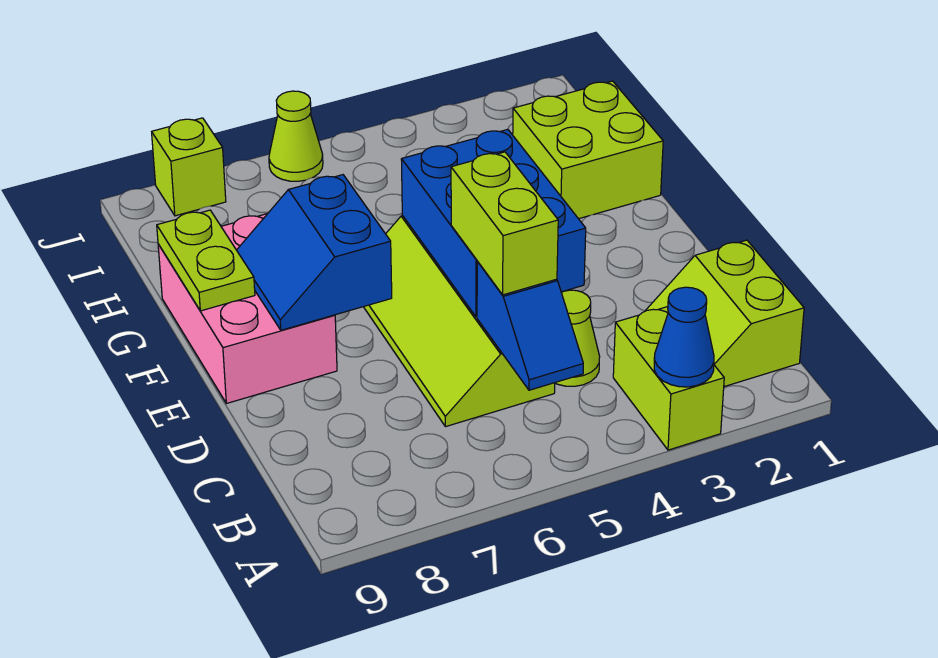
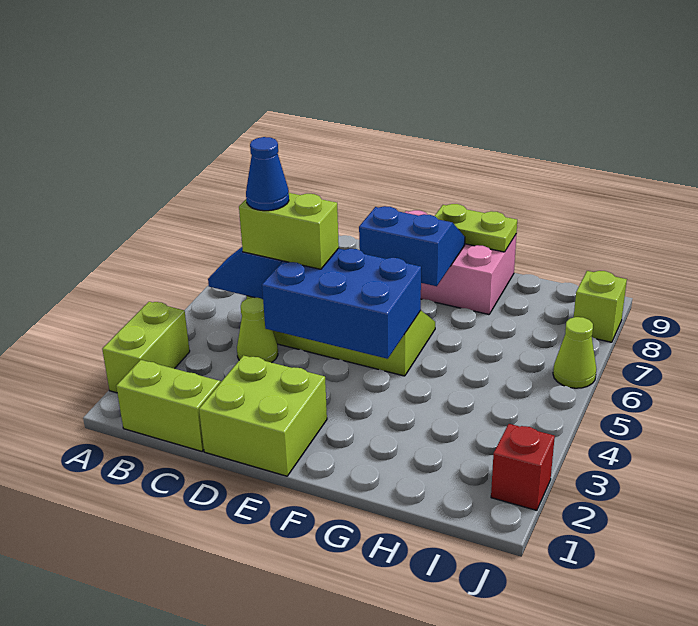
lime 1x2 brick [613,307,724,450] -> lime 1x2 brick turned to [102,302,190,393]
blue 1x1 cone [654,287,714,387] -> blue 1x1 cone moved to [246,137,289,211]
lime 2x2 brick [513,81,663,219] -> lime 2x2 brick moved to [199,355,327,476]
none -> red 1x1 brick [491,424,555,510]

